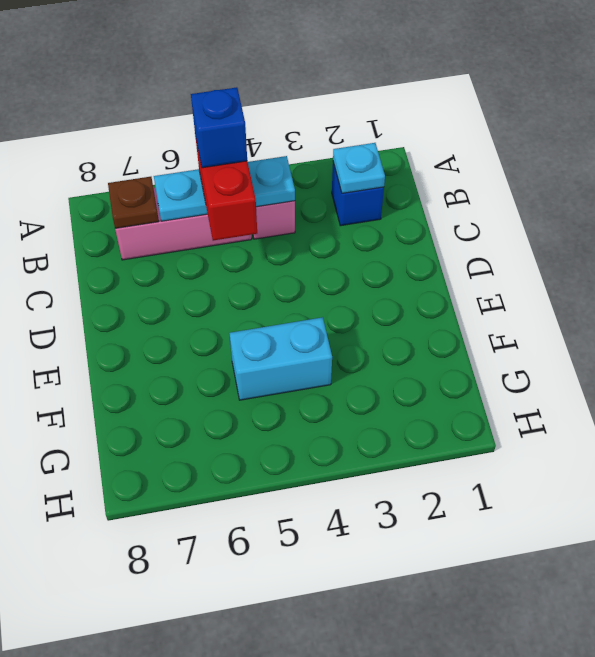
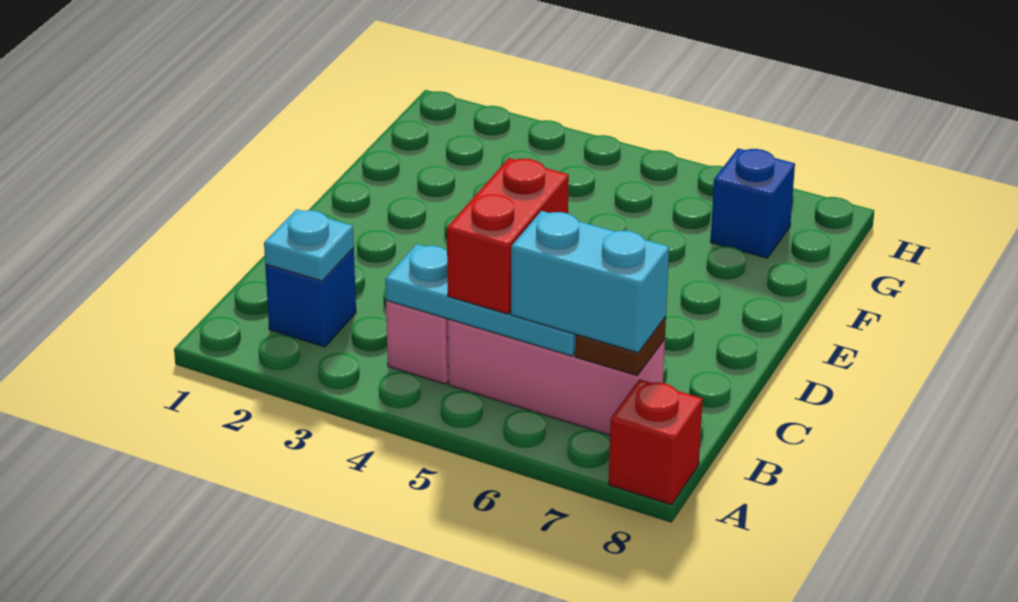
none -> red 1x1 brick [609,379,703,505]
blue 1x1 brick [191,87,247,168] -> blue 1x1 brick moved to [710,148,795,258]
cyan 1x2 brick [229,317,332,400] -> cyan 1x2 brick moved to [511,211,669,353]

